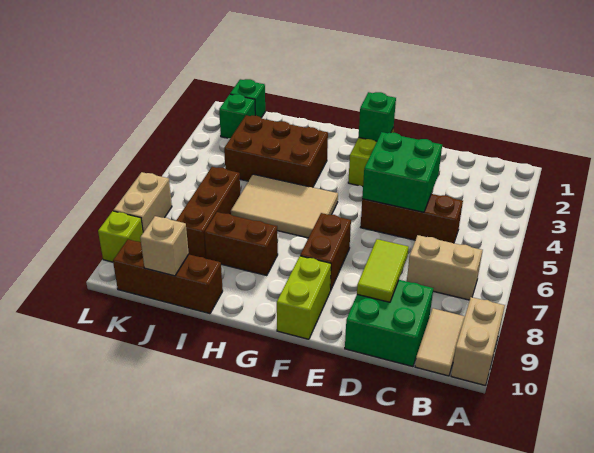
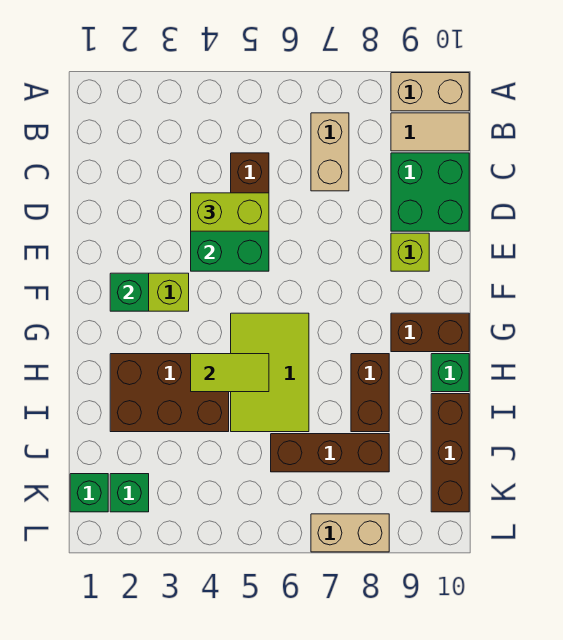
lime 1x2 tile [357,239,409,302] -> lime 1x2 tile moved to [191,354,269,392]
brown 1x2 brick [300,213,351,291] -> brown 1x2 brick moved to [391,313,469,352]
lime 1x2 brick [277,256,331,339] -> lime 1x2 brick moved to [191,193,269,231]
tan 2x3 tile [231,174,338,238] -> lime 2x3 tile [231,313,309,432]
brown 2x3 brick [224,115,328,187] -> brown 2x3 brick turned to [110,354,229,432]
none -> green 1x1 brick [431,354,469,392]
tan 1x1 brick [140,216,189,276] -> none
lime 1x1 brick [98,211,143,262] -> lime 1x1 brick moved to [391,233,429,271]

